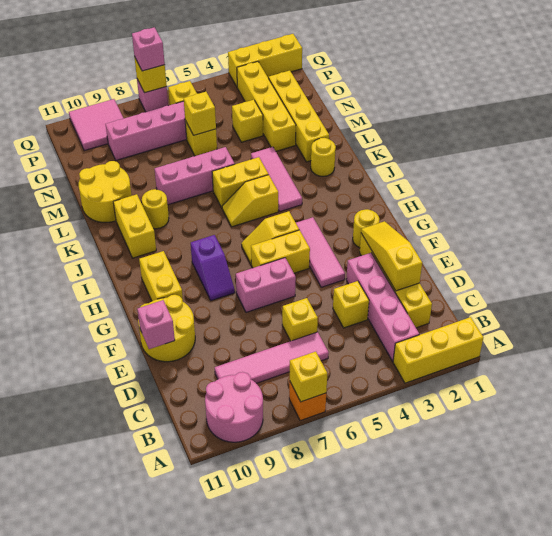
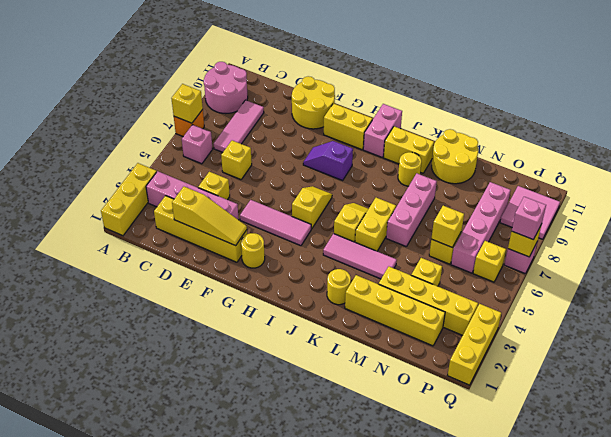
pink 1x4 tile [215,332,329,383] -> pink 1x3 tile [214,100,264,152]
pink 1x1 brick [137,300,175,349] -> pink 1x1 brick moved to [182,125,213,164]
pink 1x2 brick [236,258,296,312] -> pink 1x2 brick moved to [363,104,402,158]
yellow 1x2 brick [251,230,310,273] -> none

